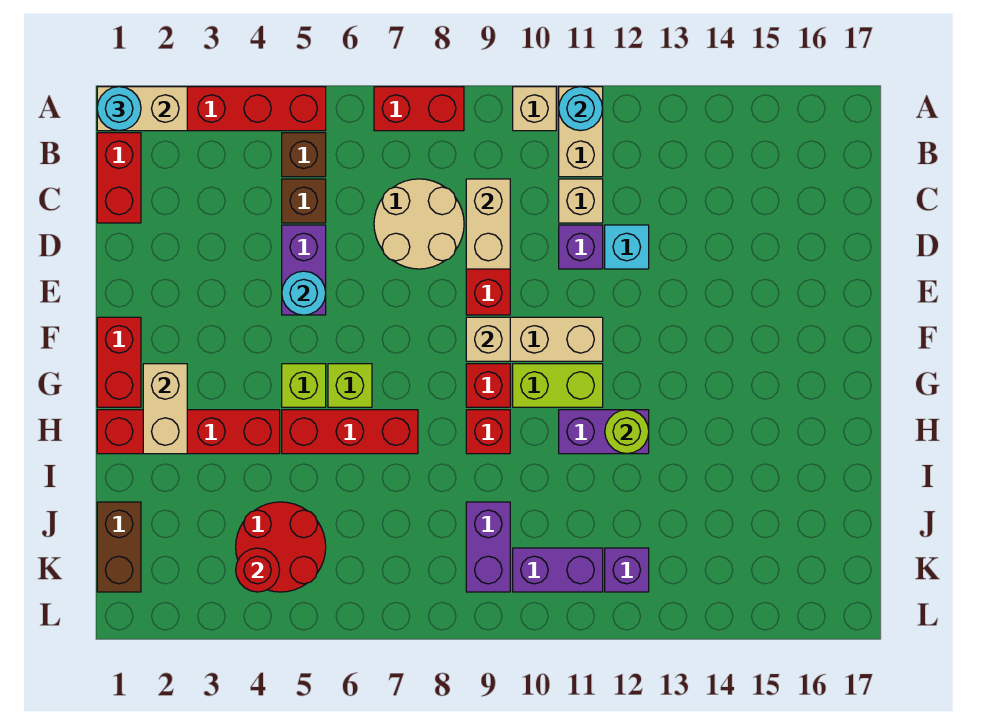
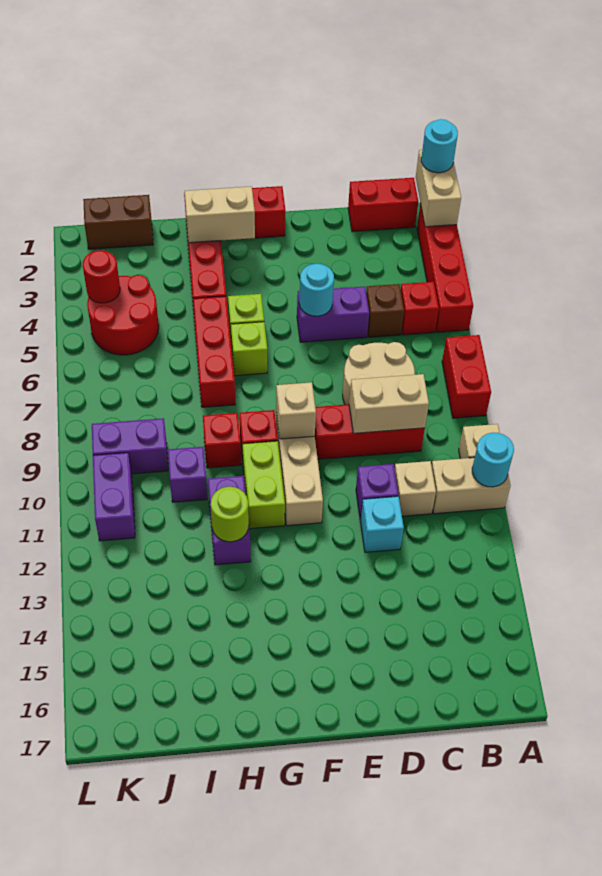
brown 1x1 brick [282,133,326,177] -> red 1x1 brick [401,282,439,335]
purple 1x1 brick [605,548,649,592] -> purple 1x1 brick moved to [168,447,207,502]

